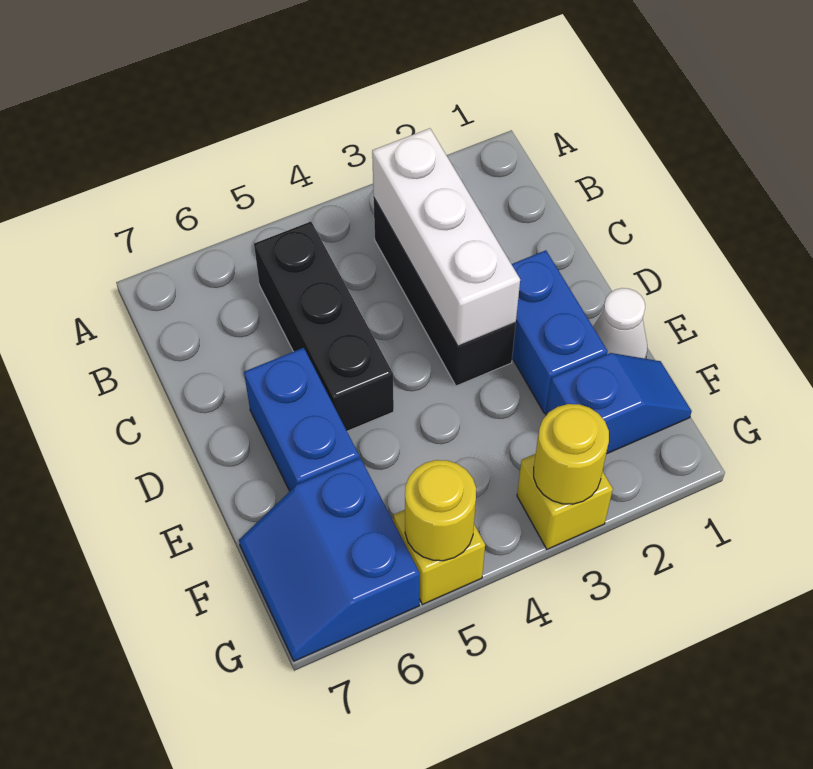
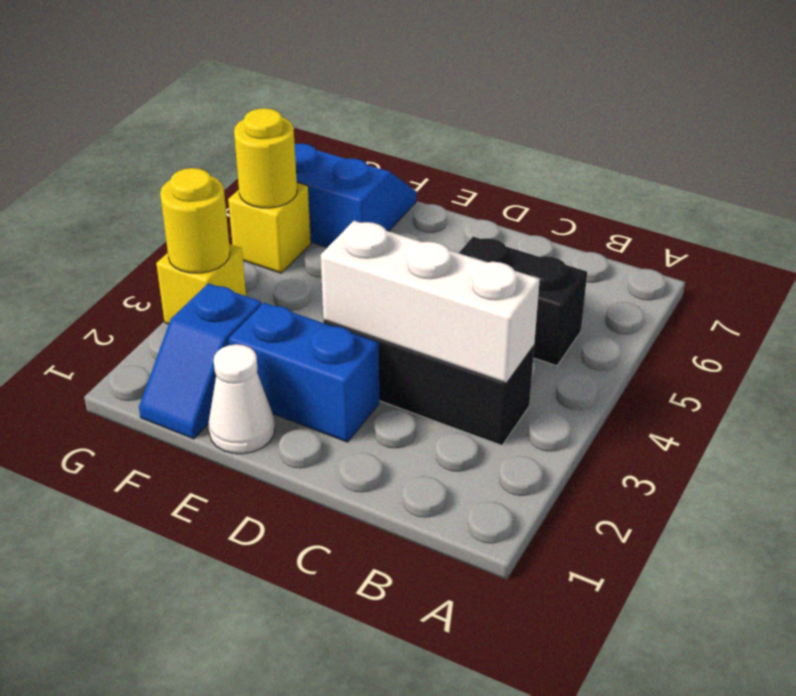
black 1x3 brick [254,222,394,431] -> black 1x2 brick [459,237,587,366]
blue 1x2 brick [244,348,359,491] -> none

